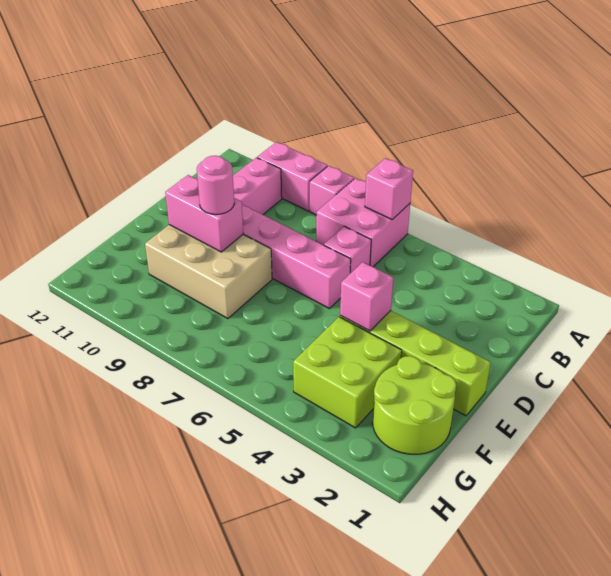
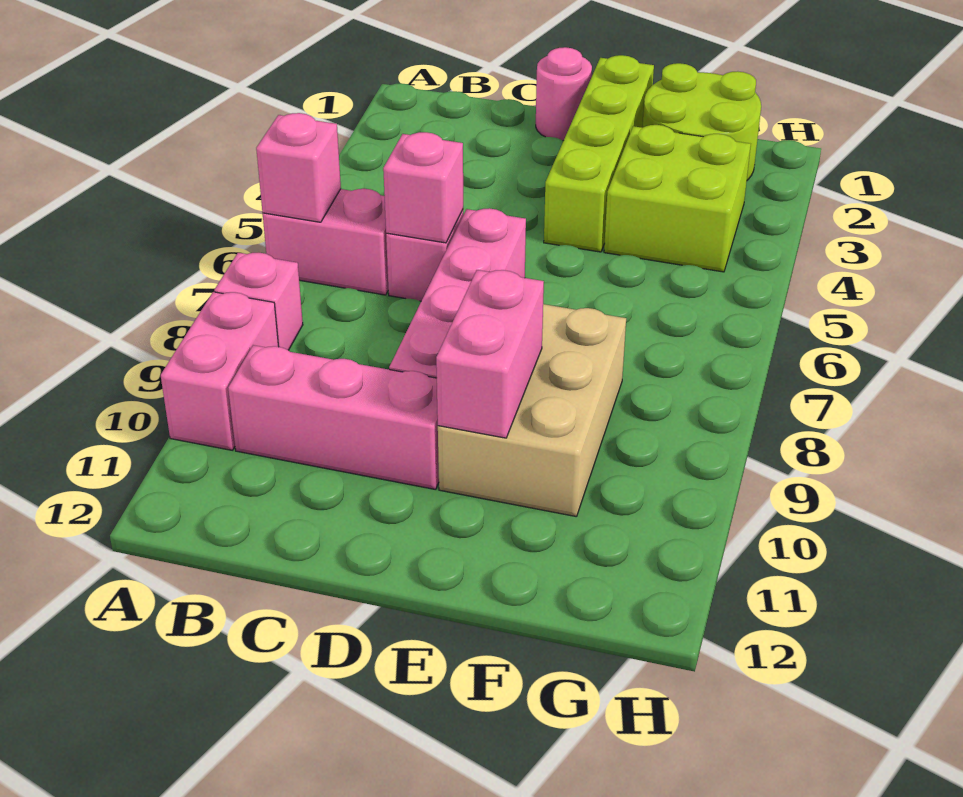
pink 2x2 brick [316,178,410,267] -> pink 1x2 brick [263,189,388,295]
pink 1x1 brick [340,262,393,331] -> pink 1x1 brick moved to [383,132,463,243]
pink 1x1 round brick [197,156,234,215] -> pink 1x1 round brick moved to [536,47,592,141]

